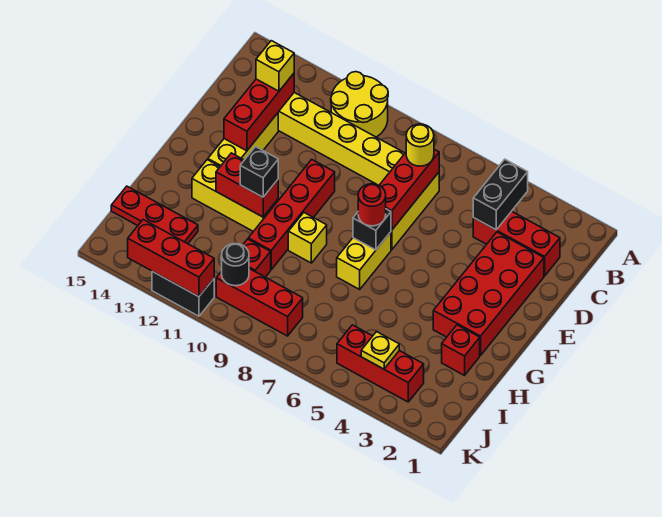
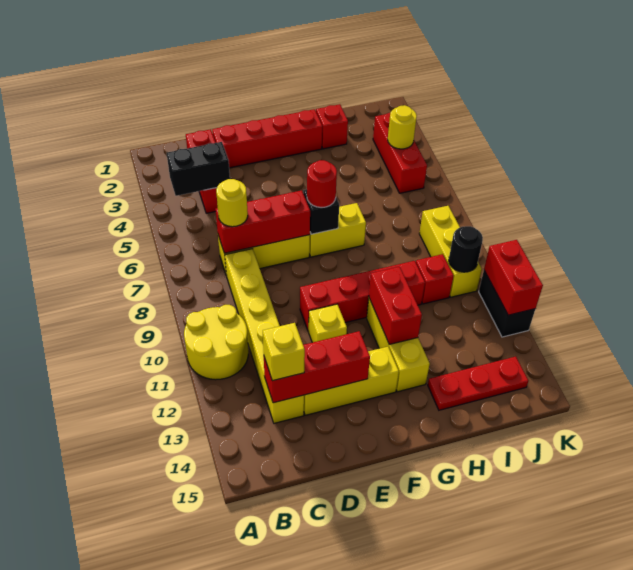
red 2x4 brick [433,232,544,356] -> red 1x4 brick [212,109,322,168]
yellow 1x1 brick [288,213,327,263] -> yellow 1x1 brick moved to [309,304,347,343]
black 1x1 brick [240,147,278,197] -> none
red 1x3 plate [111,186,198,244] -> red 1x3 plate turned to [428,357,528,410]
yellow 1x1 plate [361,332,399,369] -> yellow 1x1 round brick [388,105,417,149]
red 1x3 brick [216,269,303,336] -> yellow 1x3 brick [419,206,482,297]
red 1x3 brick [128,220,214,297] -> red 1x2 brick [484,240,543,315]

